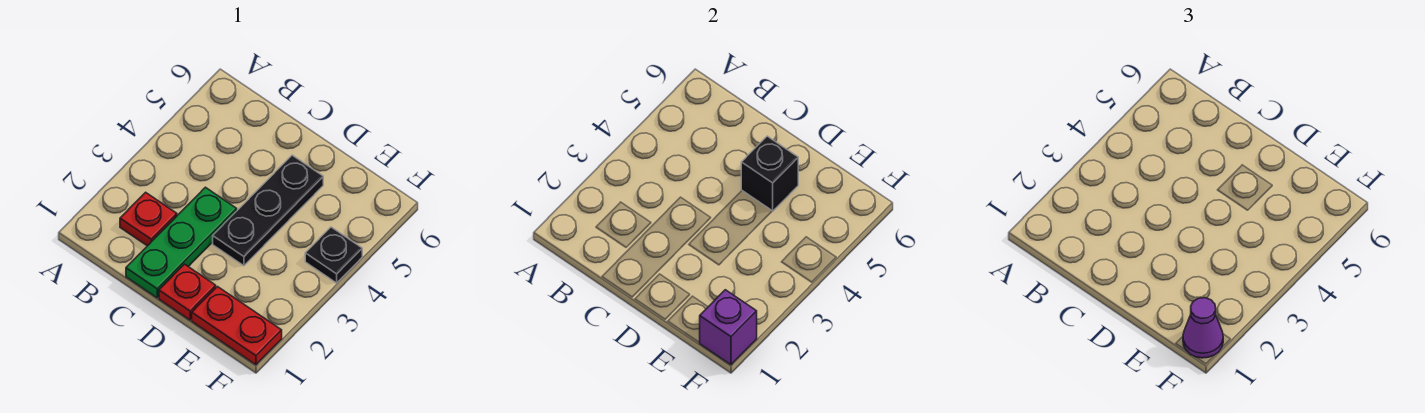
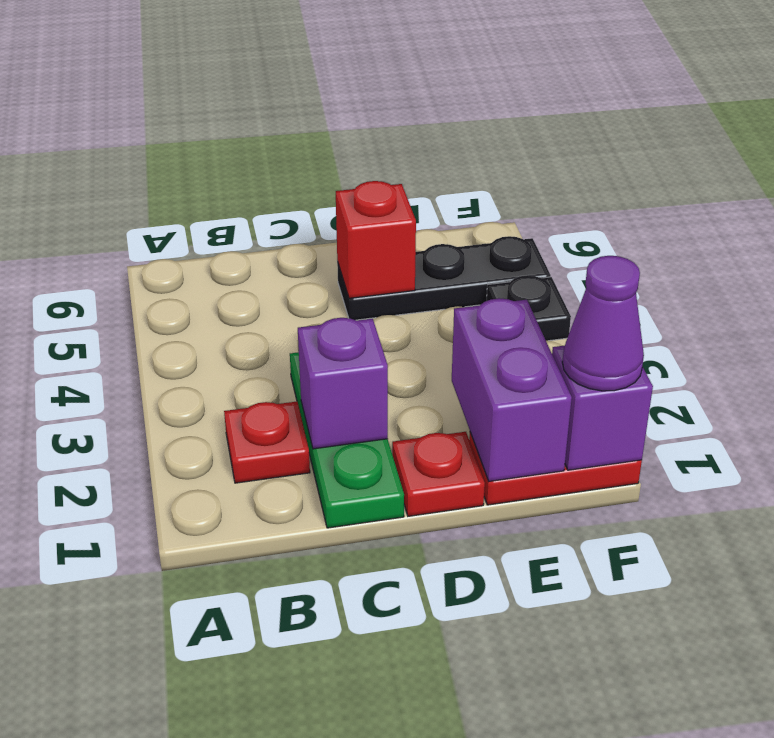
none -> purple 1x1 brick [298,318,388,449]
black 1x3 plate [213,155,323,266] -> black 1x3 plate turned to [337,236,551,320]
black 1x1 brick [741,136,798,211] -> red 1x1 brick [336,181,416,298]
none -> purple 1x2 brick [452,298,572,481]

